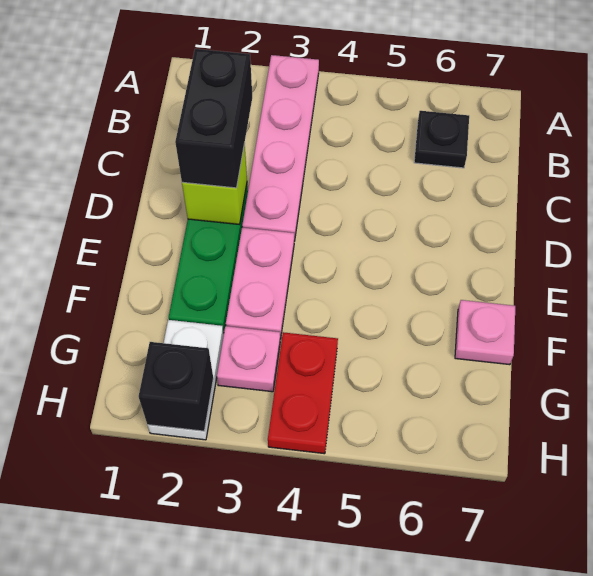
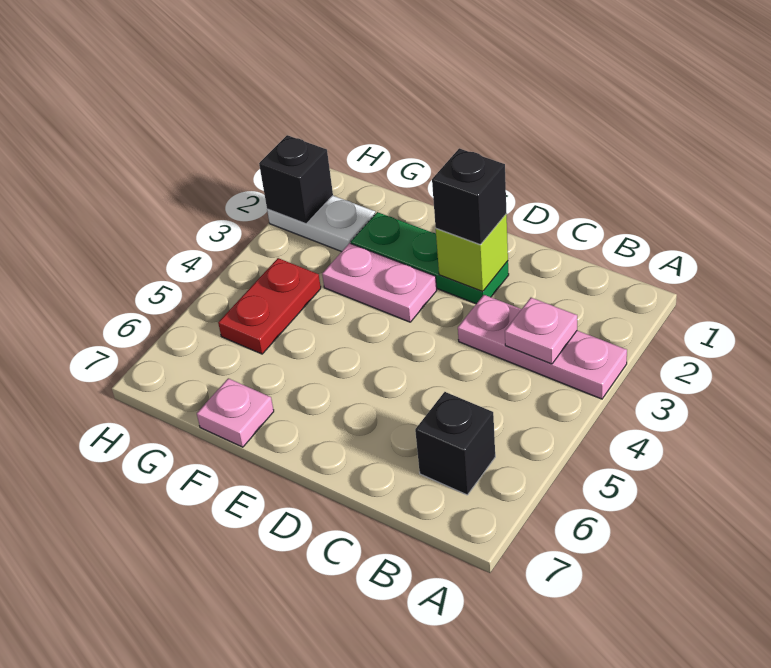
pink 1x4 plate [242,55,319,241] -> pink 1x3 plate [458,295,627,399]
black 1x1 plate [414,111,469,168] -> black 1x1 brick [415,392,495,495]
black 1x2 brick [175,49,252,188] -> black 1x1 brick [432,148,506,245]
pink 1x1 plate [217,326,280,392] -> pink 1x1 plate moved to [505,298,577,364]
red 1x2 plate [268,332,338,454] -> red 1x2 plate turned to [218,258,321,354]

